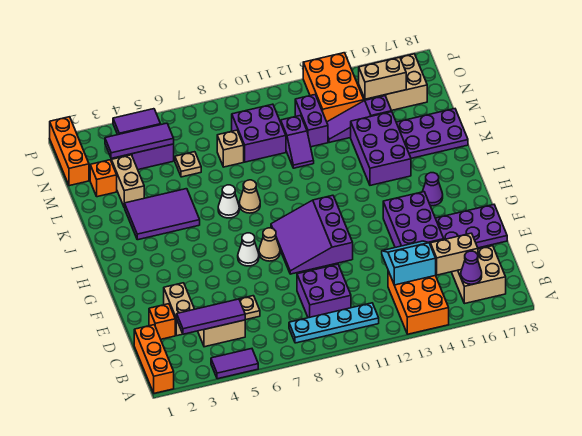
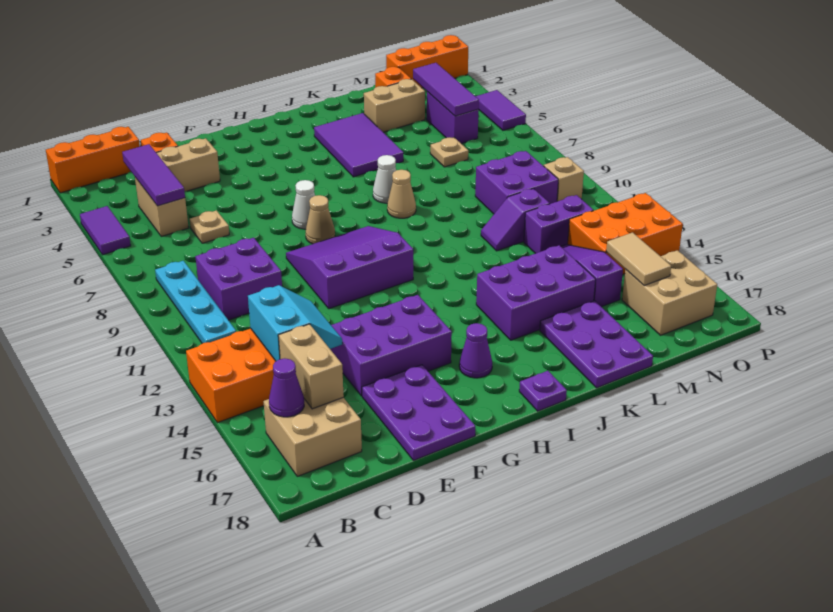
none -> purple 1x1 plate [519,371,567,411]
tan 1x1 brick [217,130,244,167] -> tan 1x1 brick moved to [544,157,584,201]
tan 1x2 brick [359,57,406,99] -> tan 1x2 tile [606,232,671,286]

